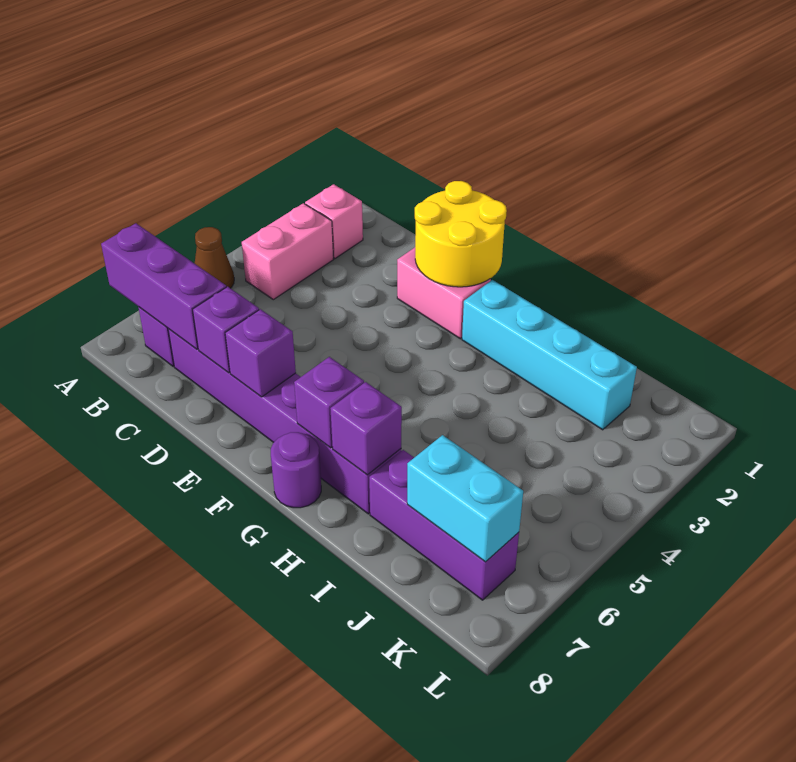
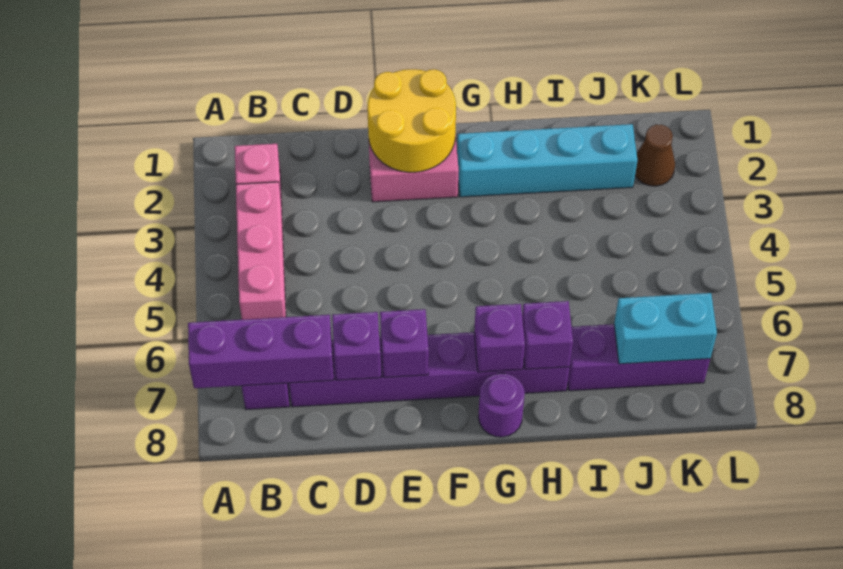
brown 1x1 cone [195,227,234,288] -> brown 1x1 cone moved to [635,125,675,186]
pink 1x2 brick [242,203,334,300] -> pink 1x3 brick [236,182,286,320]

